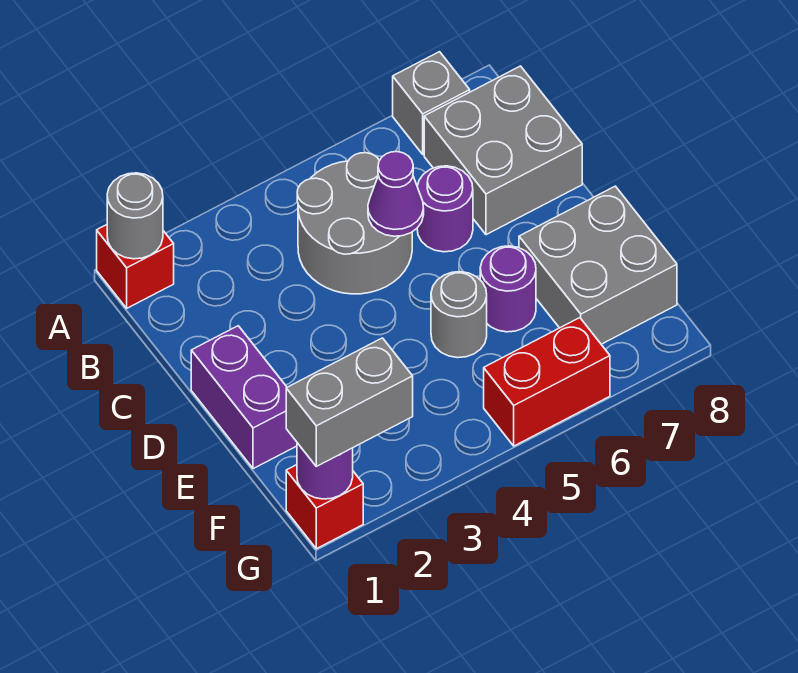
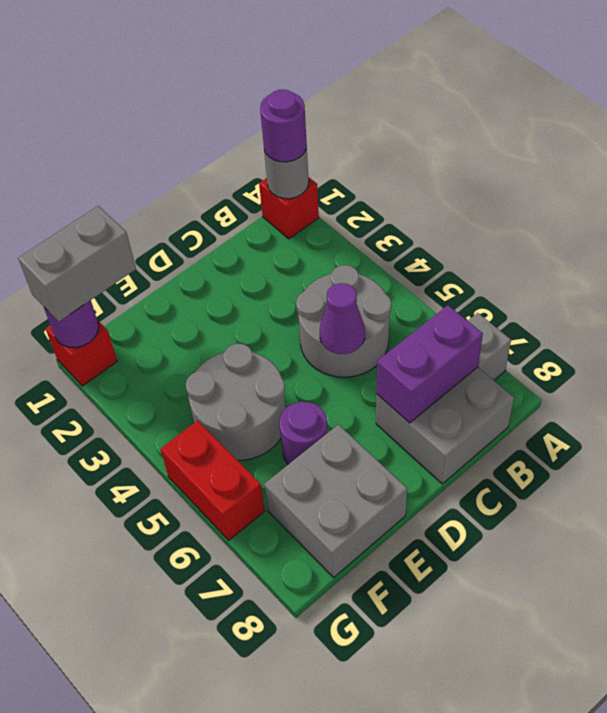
purple 1x1 round brick [417,166,473,252] -> purple 1x1 round brick moved to [260,90,307,162]
purple 1x2 brick [191,326,297,469] -> purple 1x2 brick moved to [376,305,483,423]
grey 1x1 round brick [431,272,487,358] -> grey 2x2 round brick [186,344,286,460]
grey 1x2 brick [286,338,413,466] -> grey 1x2 brick turned to [18,206,136,322]

